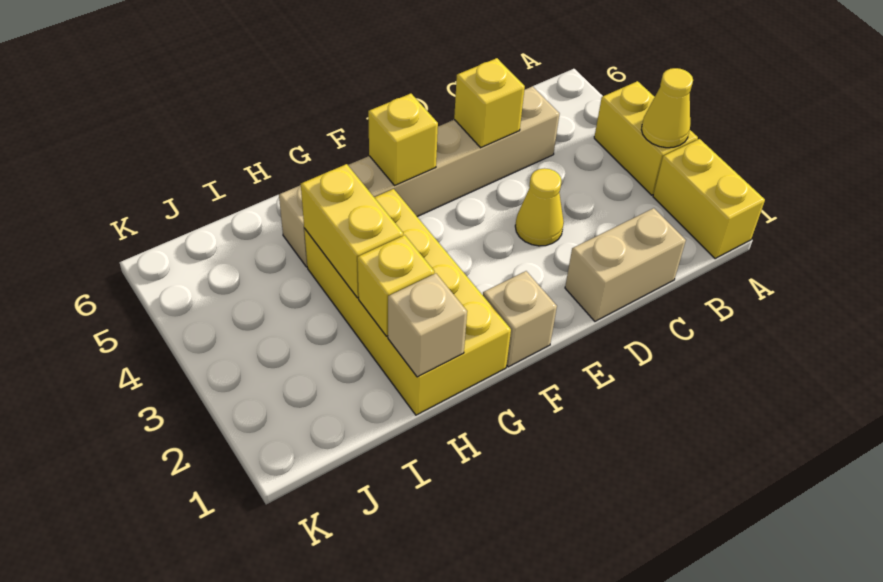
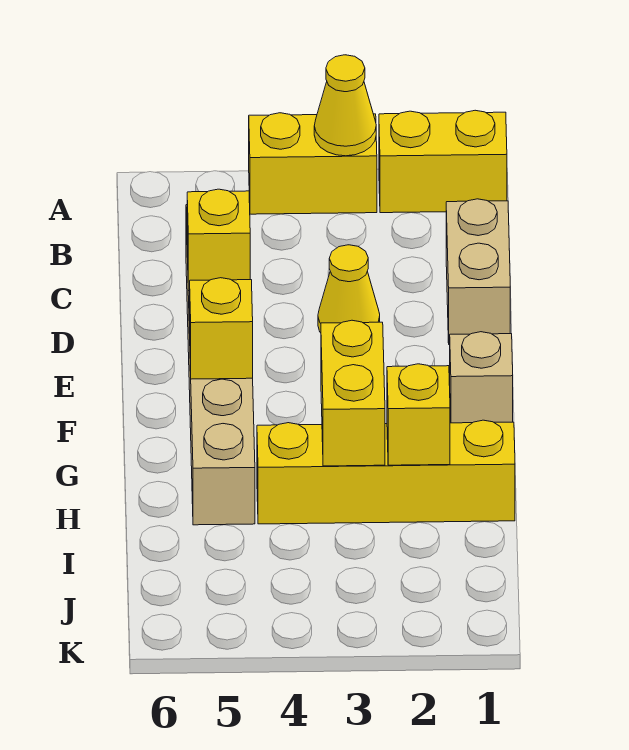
yellow 2x4 brick [304,189,511,415] -> yellow 1x4 brick [257,420,515,524]
tan 1x1 brick [388,273,467,377] -> none
yellow 1x2 brick [301,164,403,298] -> yellow 1x2 brick turned to [321,320,385,466]

